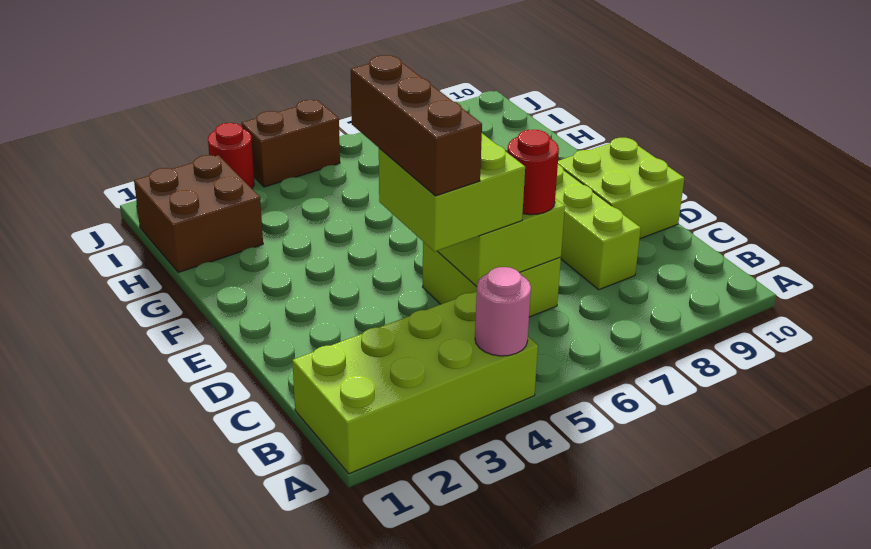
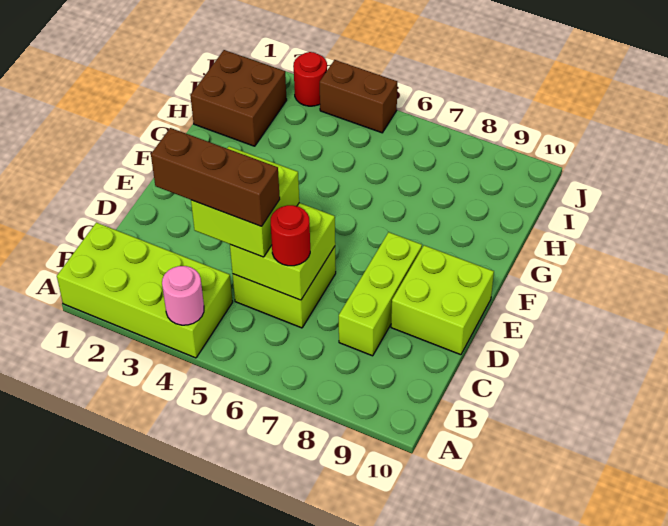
brown 1x3 brick [351,55,482,196] -> brown 1x3 brick turned to [151,128,280,226]

